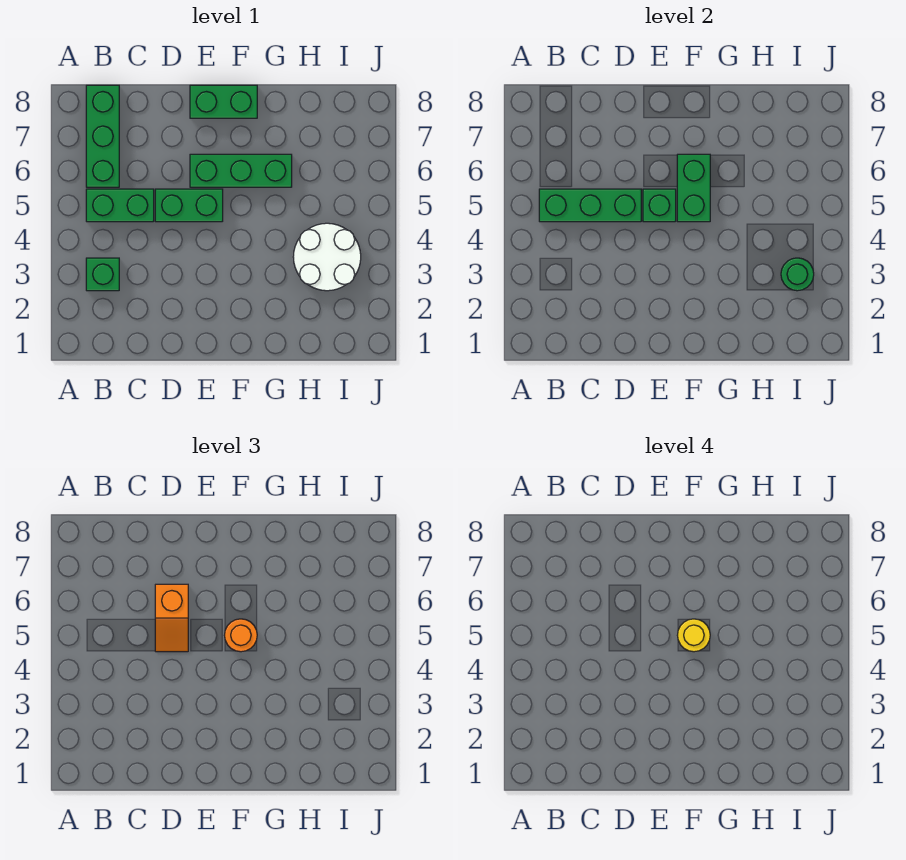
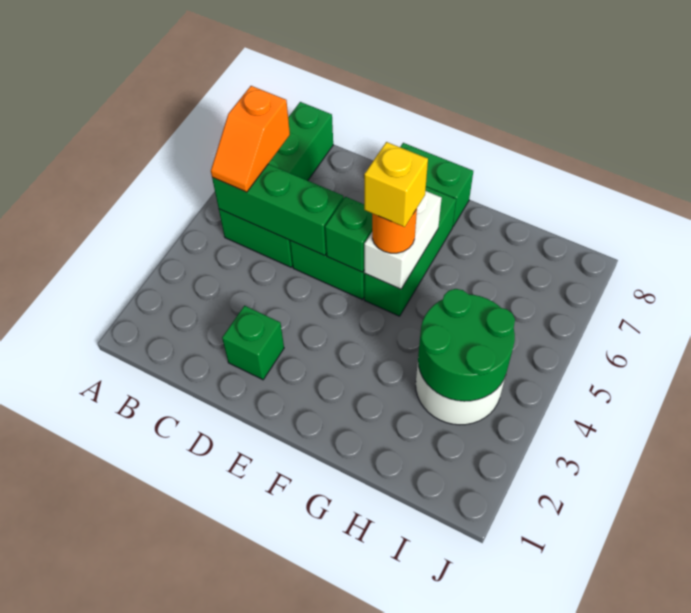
green 1x1 brick [86,258,119,291] -> green 1x1 brick moved to [222,306,284,380]
orange 1x2 slope [155,584,188,652] -> orange 1x2 slope moved to [211,86,290,192]
green 1x3 brick [190,154,292,187] -> green 1x3 brick turned to [364,187,456,316]
green 1x2 brick [677,154,710,222] -> white 1x2 brick [364,191,442,289]
yellow 1x1 round brick [677,619,710,652] -> yellow 1x1 brick [364,142,428,227]
green 1x1 round brick [781,258,814,291] -> green 2x2 round brick [418,289,515,401]

